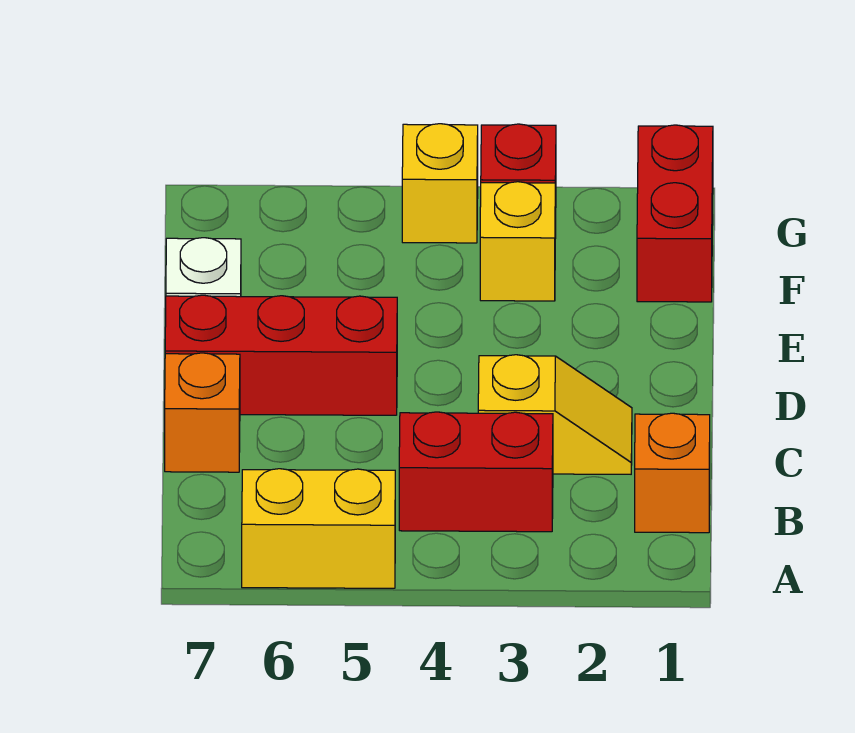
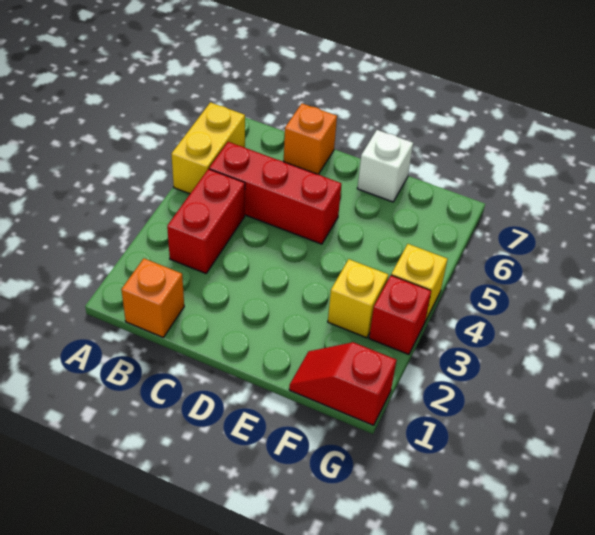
yellow 1x2 slope [478,355,632,474] -> none
red 1x3 brick [165,295,397,415] -> red 1x3 brick turned to [209,142,341,244]
red 1x2 brick [637,125,713,302] -> red 1x2 slope [289,342,396,425]

